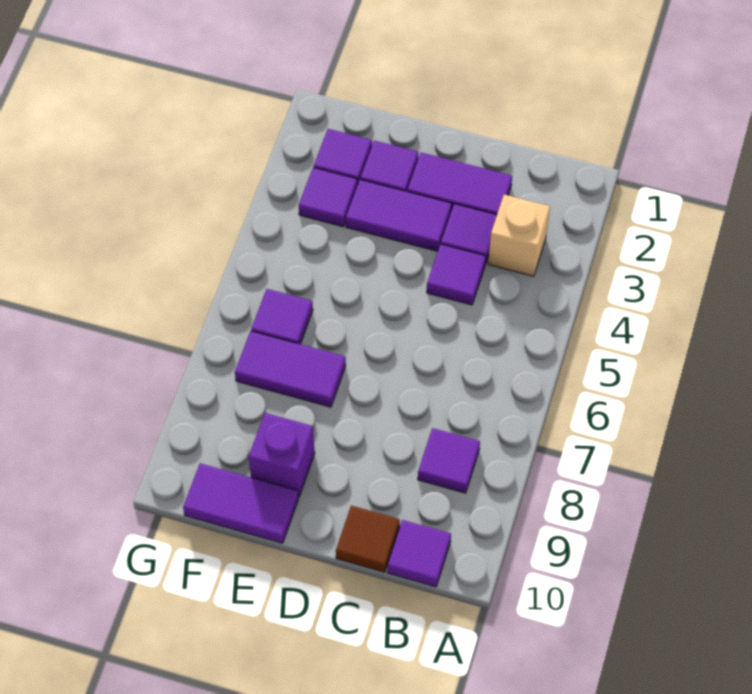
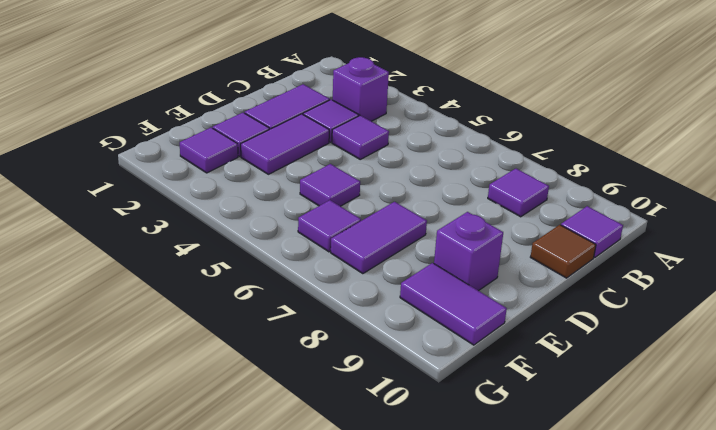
tan 1x1 brick [488,195,550,276] -> purple 1x1 brick [333,57,389,121]
purple 1x2 tile [183,463,298,543] -> purple 1x2 tile turned to [400,263,507,345]
purple 1x1 tile [299,167,358,227] -> purple 1x1 tile moved to [300,164,360,206]

